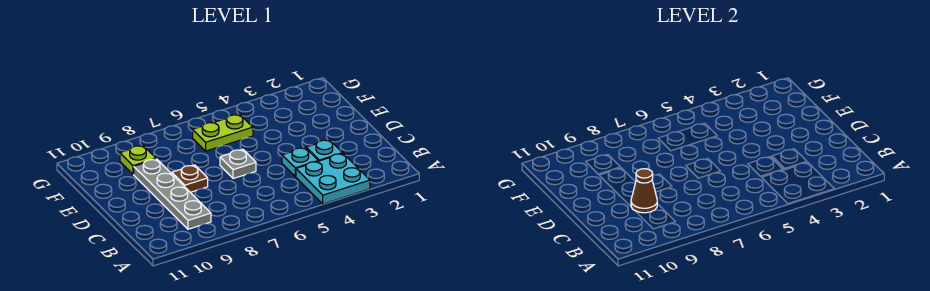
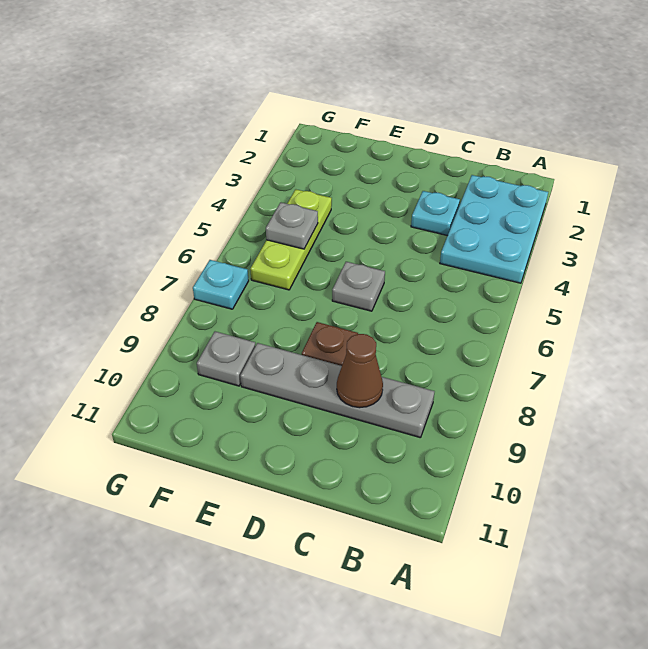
cyan 2x2 plate [296,153,370,204] -> cyan 2x3 plate [440,175,548,283]
cyan 1x1 plate [282,148,318,177] -> cyan 1x1 plate moved to [193,260,249,309]
lime 1x2 plate [193,114,253,151] -> lime 1x3 plate [250,189,332,290]
none -> grey 1x1 plate [266,202,318,249]
lime 1x1 plate [120,145,156,174] -> grey 1x1 plate [197,332,255,386]

